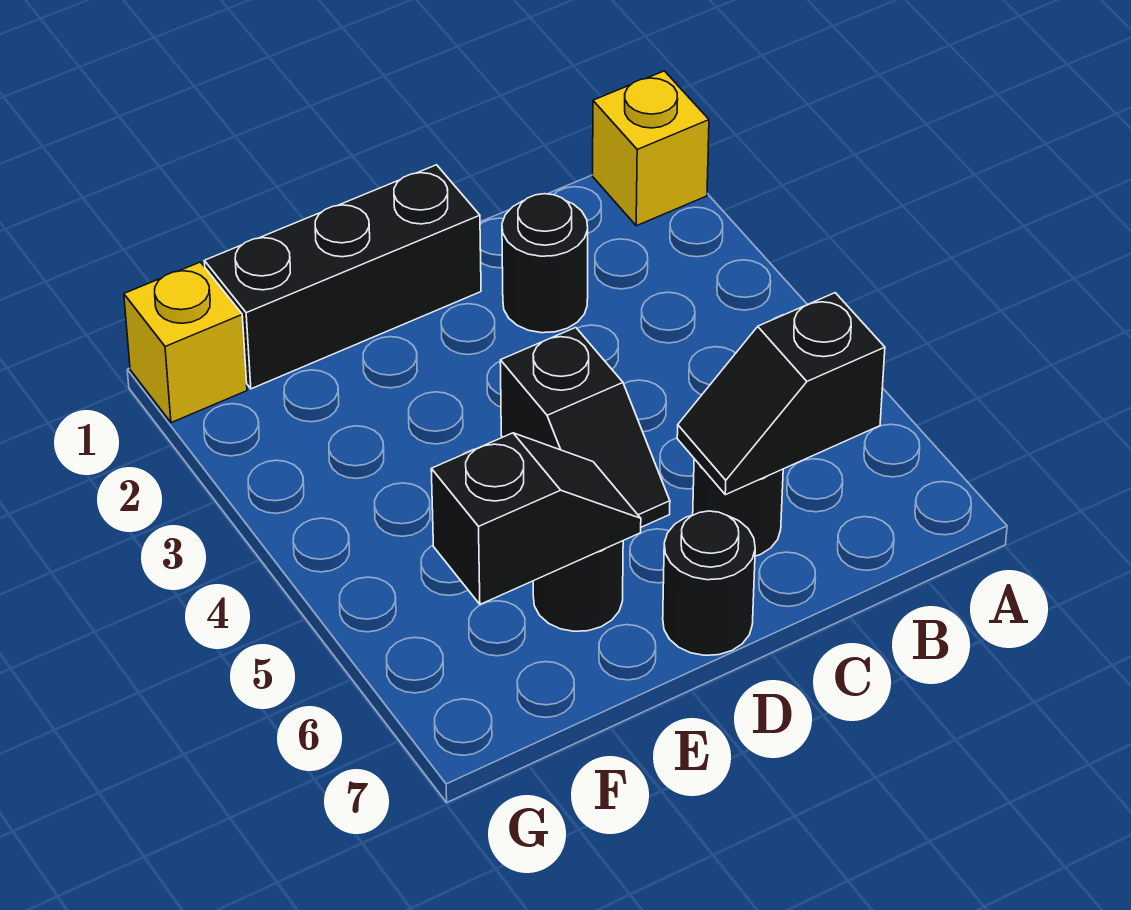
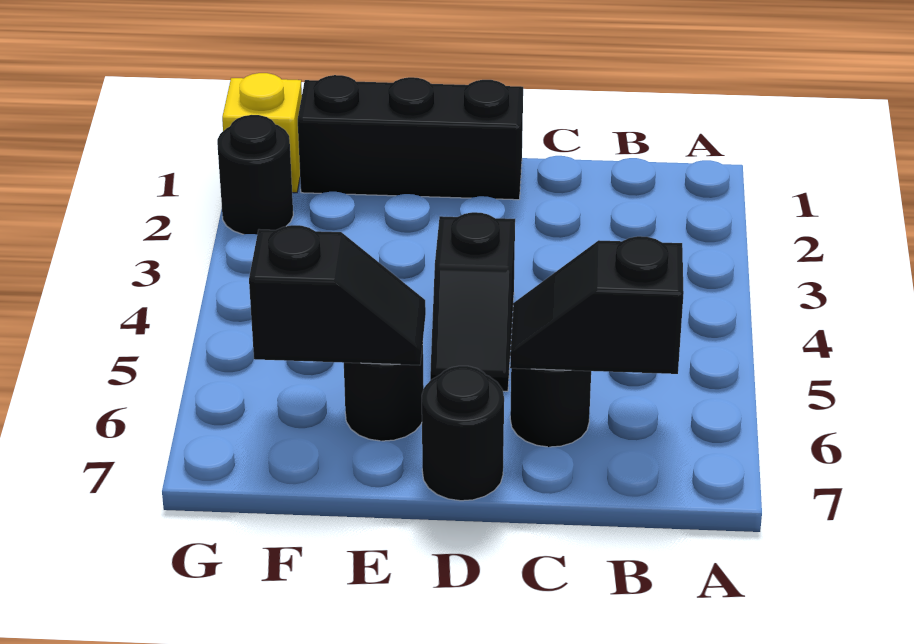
yellow 1x1 brick [593,71,709,226] -> none
black 1x1 round brick [502,194,588,333] -> black 1x1 round brick moved to [217,115,293,235]

